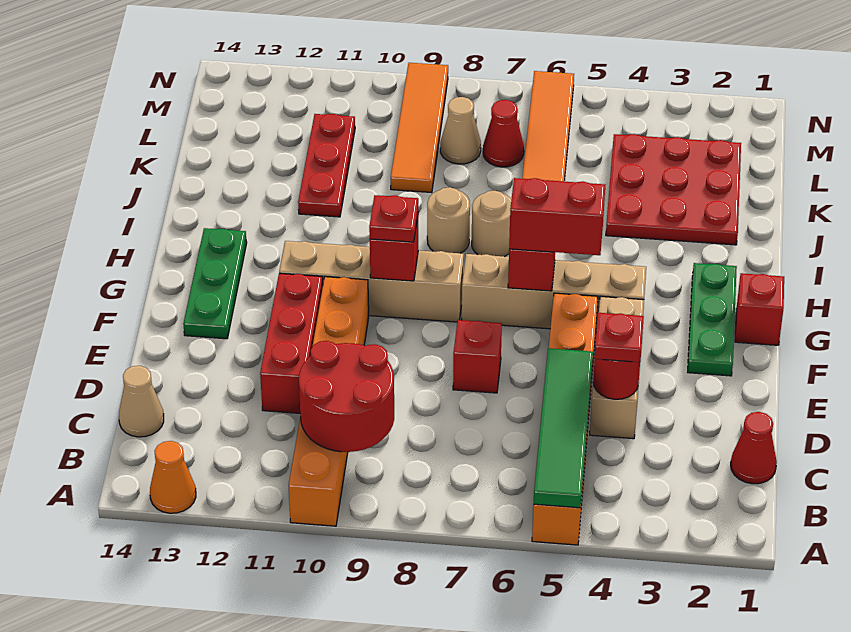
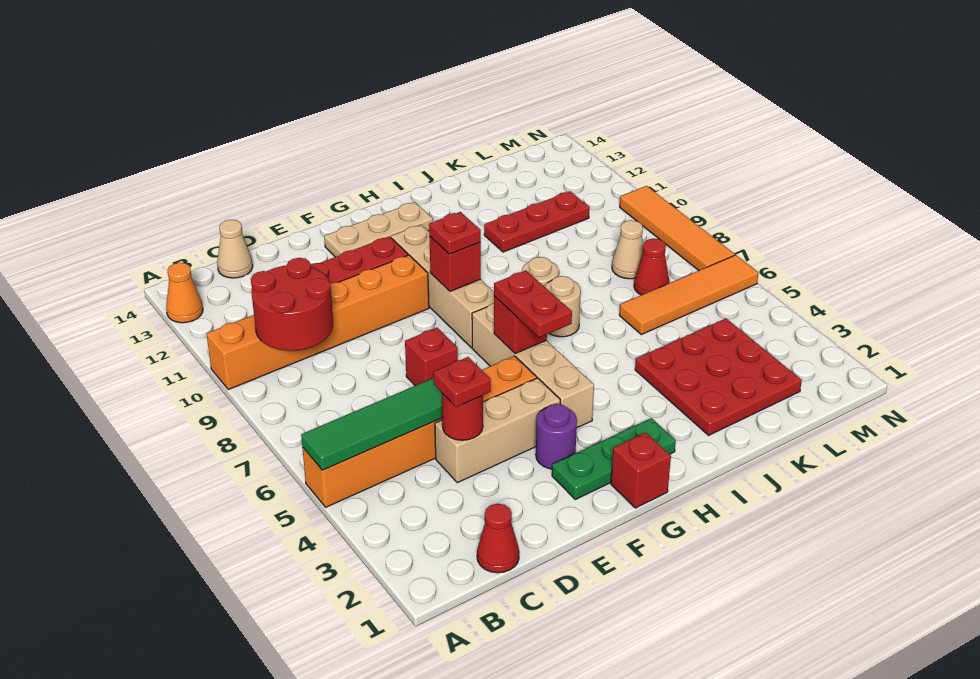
none -> purple 1x1 round brick [536,404,577,469]
green 1x3 plate [183,228,247,339] -> tan 1x3 plate [324,202,433,257]
red 1x2 brick [509,178,605,255] -> red 1x2 plate [494,270,572,338]
orange 1x4 tile [391,63,448,193] -> orange 1x4 tile turned to [620,186,735,271]

